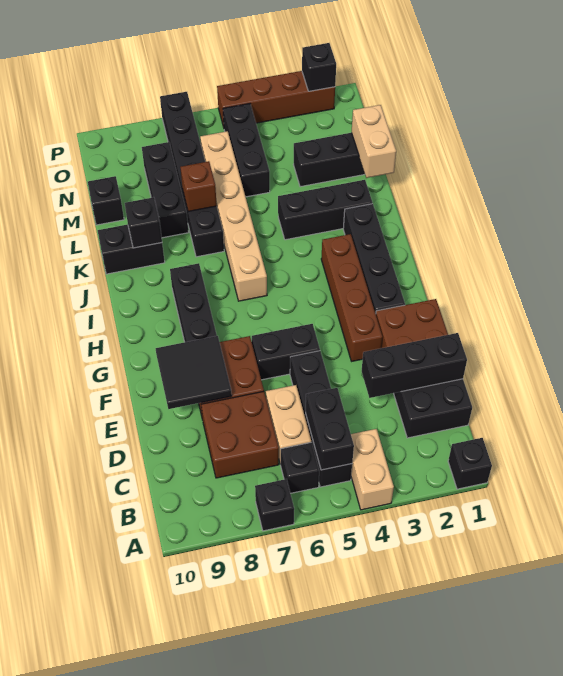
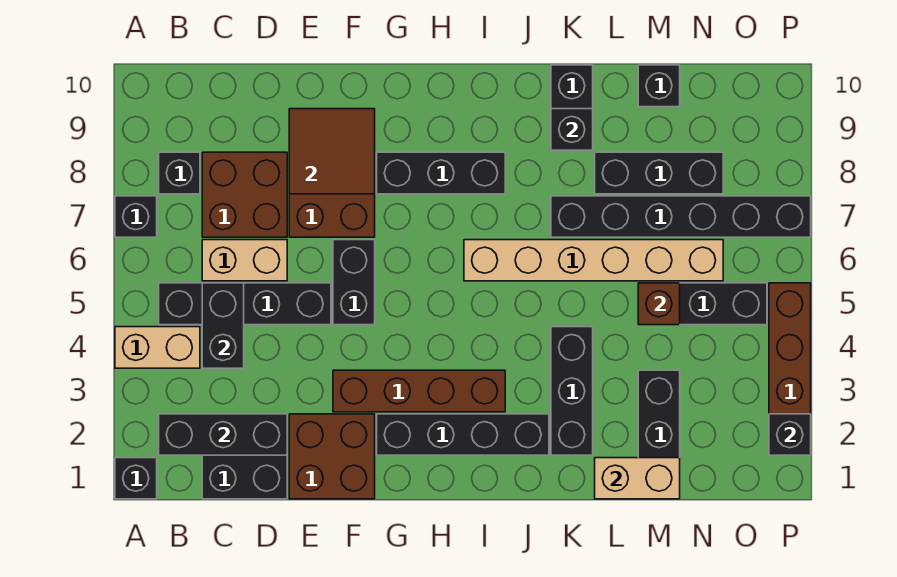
black 1x2 brick [306,388,354,470] -> black 1x2 brick turned to [202,283,244,368]
black 1x1 brick [281,442,319,493] -> black 1x1 brick moved to [159,152,200,194]
black 1x3 brick [361,333,467,398] -> black 1x3 brick turned to [159,414,287,455]
black 2x2 tile [156,336,232,409] -> brown 2x2 tile [289,109,375,194]
brown 1x1 brick [180,161,217,212] -> brown 1x1 brick moved to [638,283,680,325]

